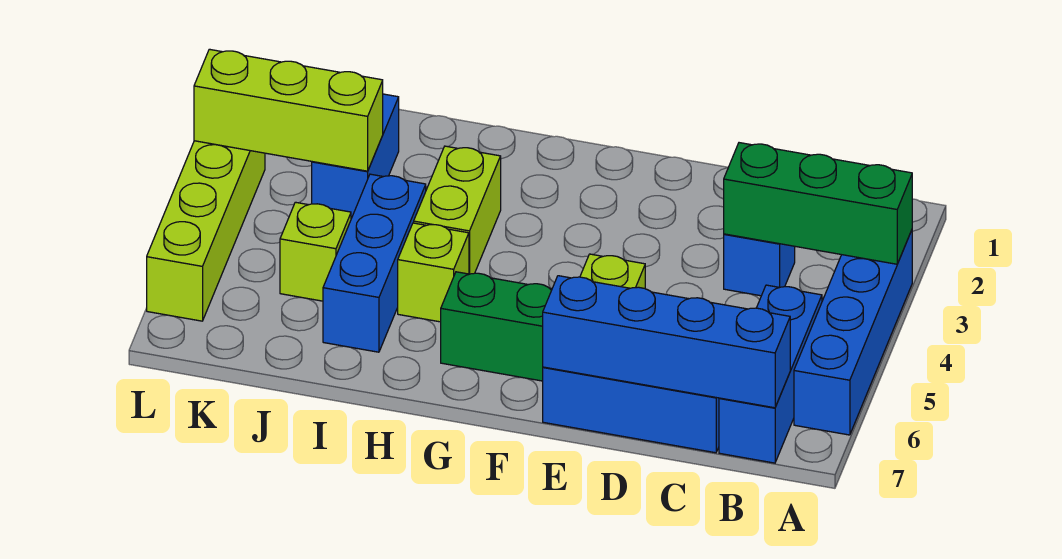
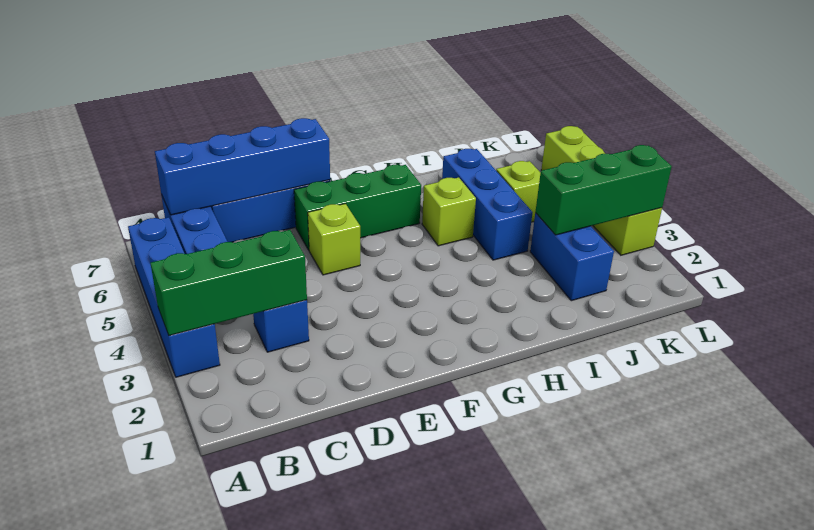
lime 1x2 brick [414,146,501,274] -> none
lime 1x3 brick [194,49,383,171] -> green 1x3 brick [535,145,672,235]

